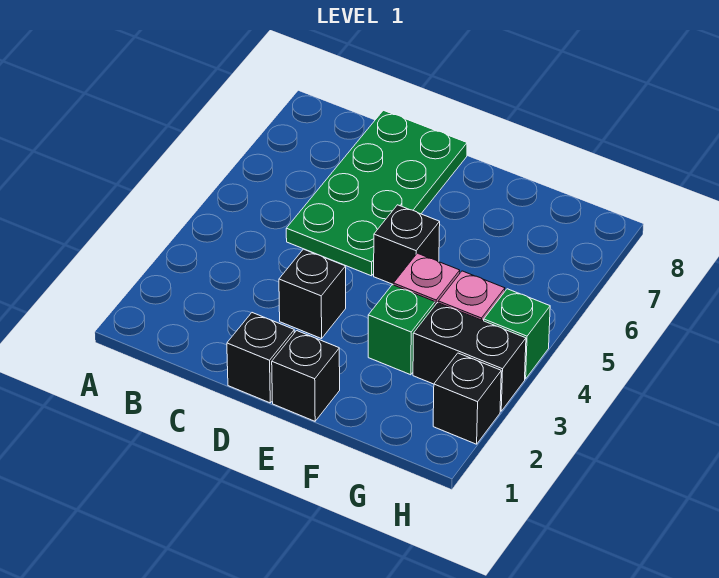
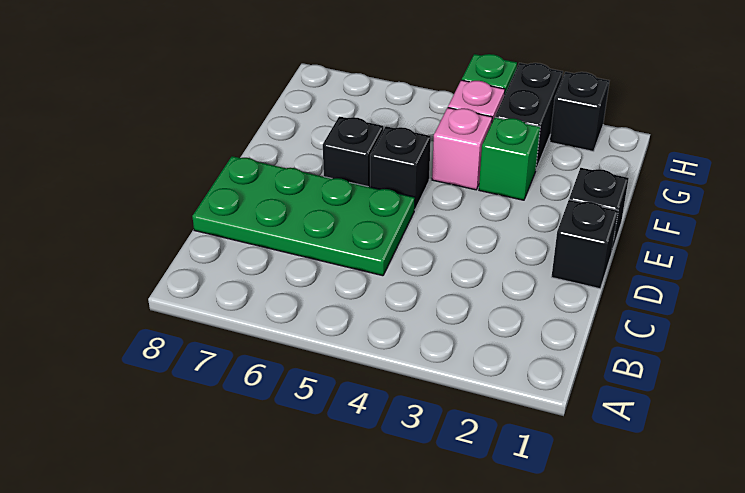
black 1x1 brick [279,249,346,339] -> black 1x1 brick moved to [323,116,383,187]

